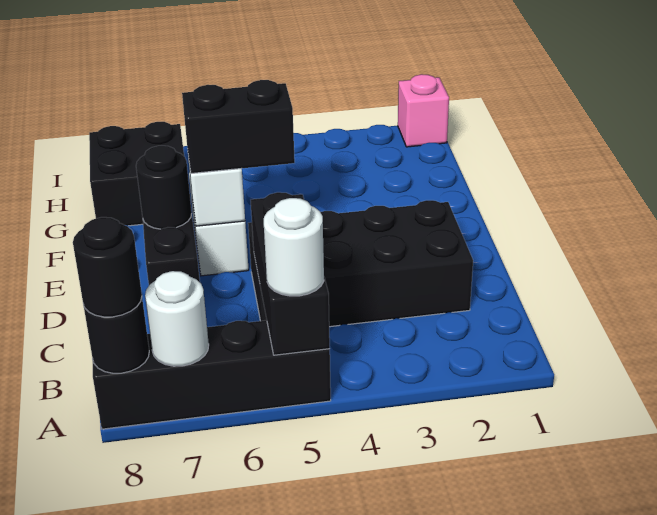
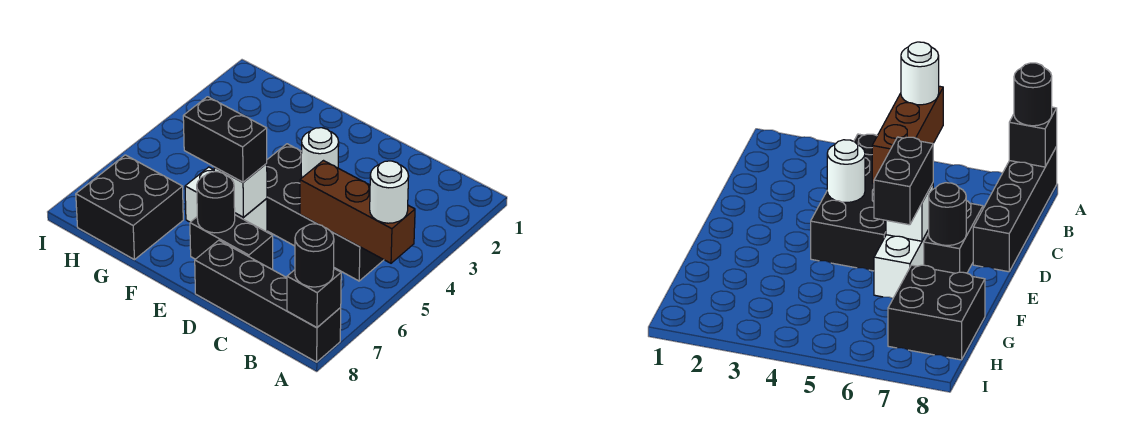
black 1x4 brick [92,320,331,429] -> black 1x4 brick turned to [195,240,341,362]
black 1x3 brick [251,192,330,355] -> brown 1x3 brick [300,161,415,263]
white 1x1 round brick [145,271,209,366] -> white 1x1 round brick moved to [301,128,339,178]
black 1x1 round brick [84,298,149,373] -> black 1x1 brick [287,269,341,328]
black 2x4 brick [248,200,473,327] -> black 2x4 brick turned to [266,144,383,281]
black 1x2 brick [182,80,295,173] -> black 1x2 brick turned to [183,97,267,182]
pink 1x1 brick [398,74,449,147] -> none

